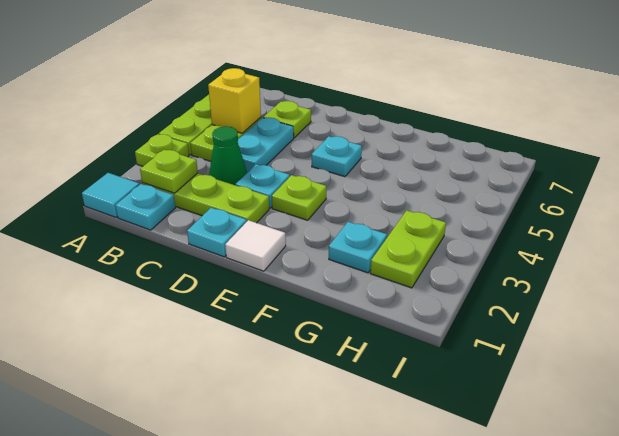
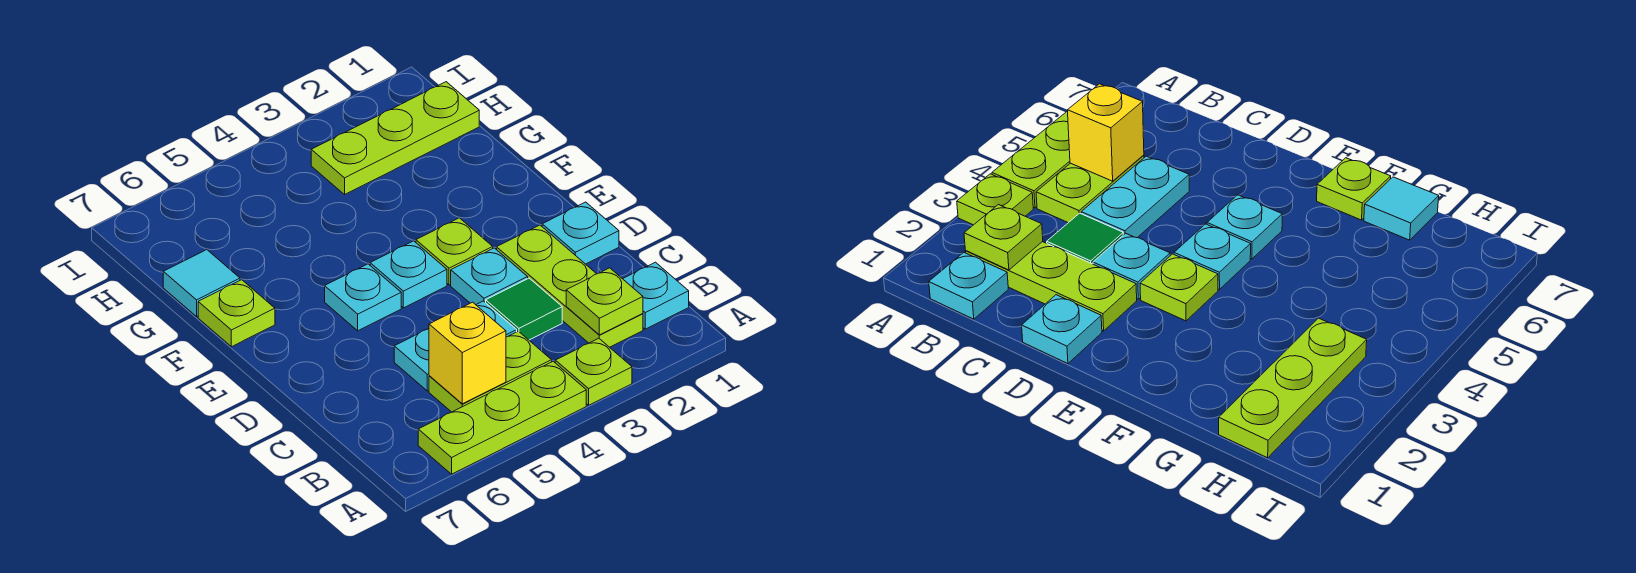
cyan 1x1 tile [82,173,140,217] -> cyan 1x1 tile moved to [163,250,240,316]
green 1x1 cone [209,126,247,185] -> green 1x1 tile [486,278,562,340]
lime 1x1 plate [263,101,311,138] -> lime 1x1 plate moved to [198,280,275,347]
white 1x1 tile [225,220,286,271] -> none
cyan 1x1 plate [329,222,387,273] -> cyan 1x1 plate moved to [370,241,447,308]
lime 1x2 plate [370,210,446,288] -> lime 1x3 plate [311,82,479,194]

